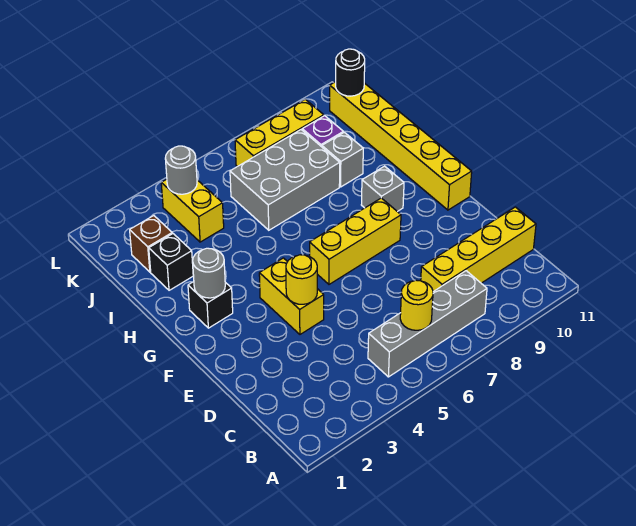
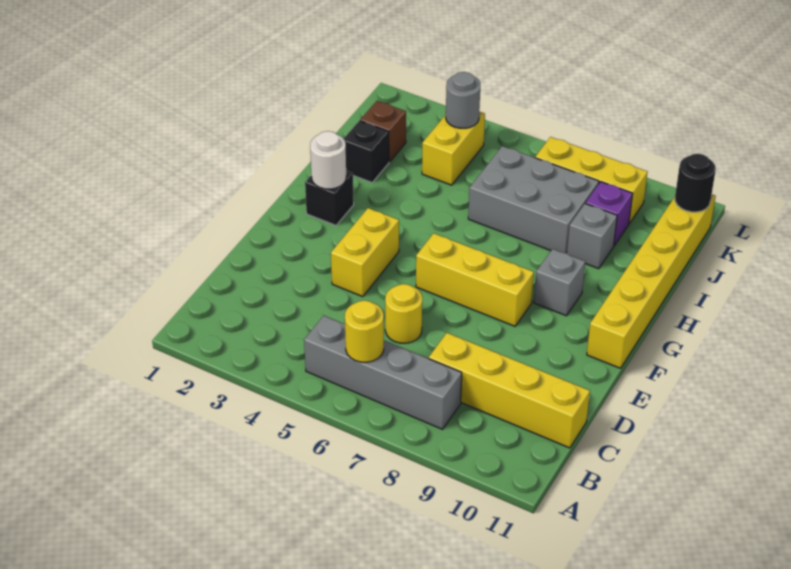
yellow 1x1 round brick [286,255,317,304] -> yellow 1x1 round brick moved to [385,284,422,343]
grey 1x1 round brick [192,248,225,298] -> white 1x1 round brick [310,131,346,189]

